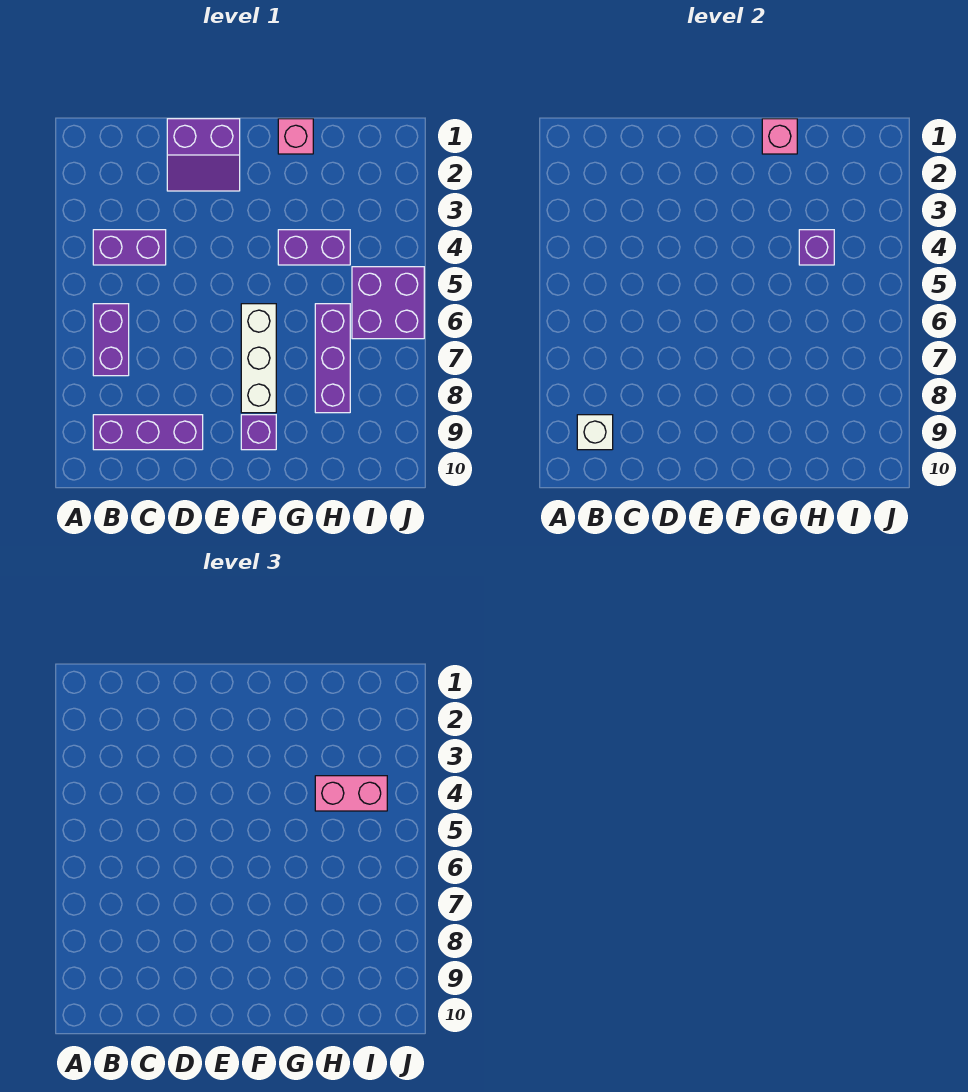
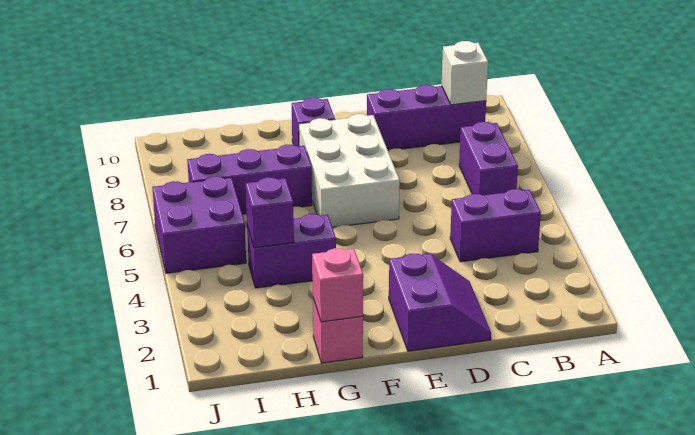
purple 2x2 slope [167,119,240,191] -> purple 2x2 slope turned to [389,253,491,351]
white 1x3 brick [241,304,276,413] -> white 2x3 brick [299,114,400,227]
pink 1x2 brick [315,776,387,811] -> none
purple 1x3 brick [315,304,350,413] -> purple 1x3 brick turned to [187,145,312,214]

